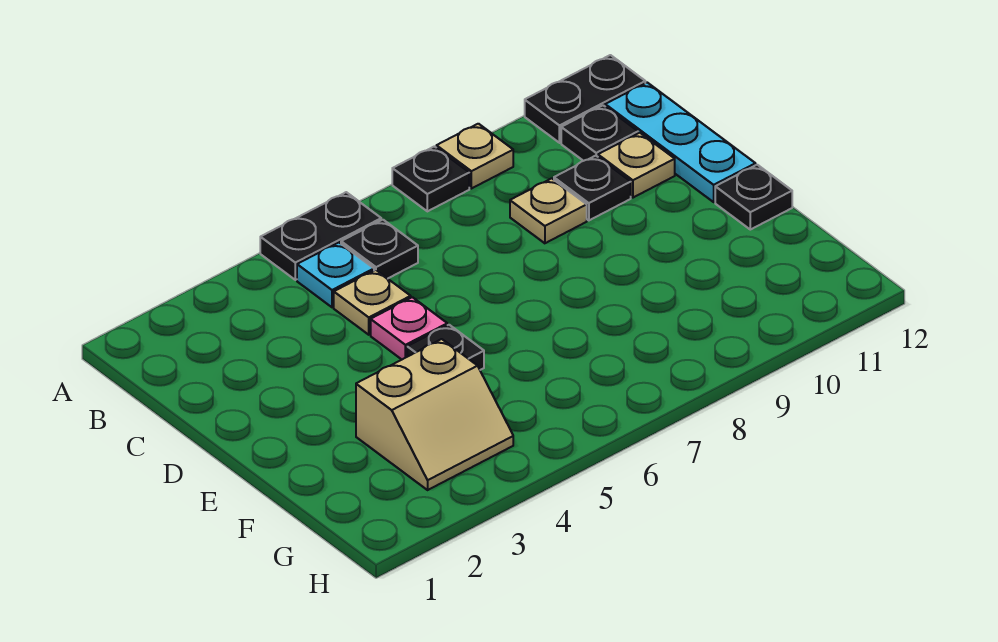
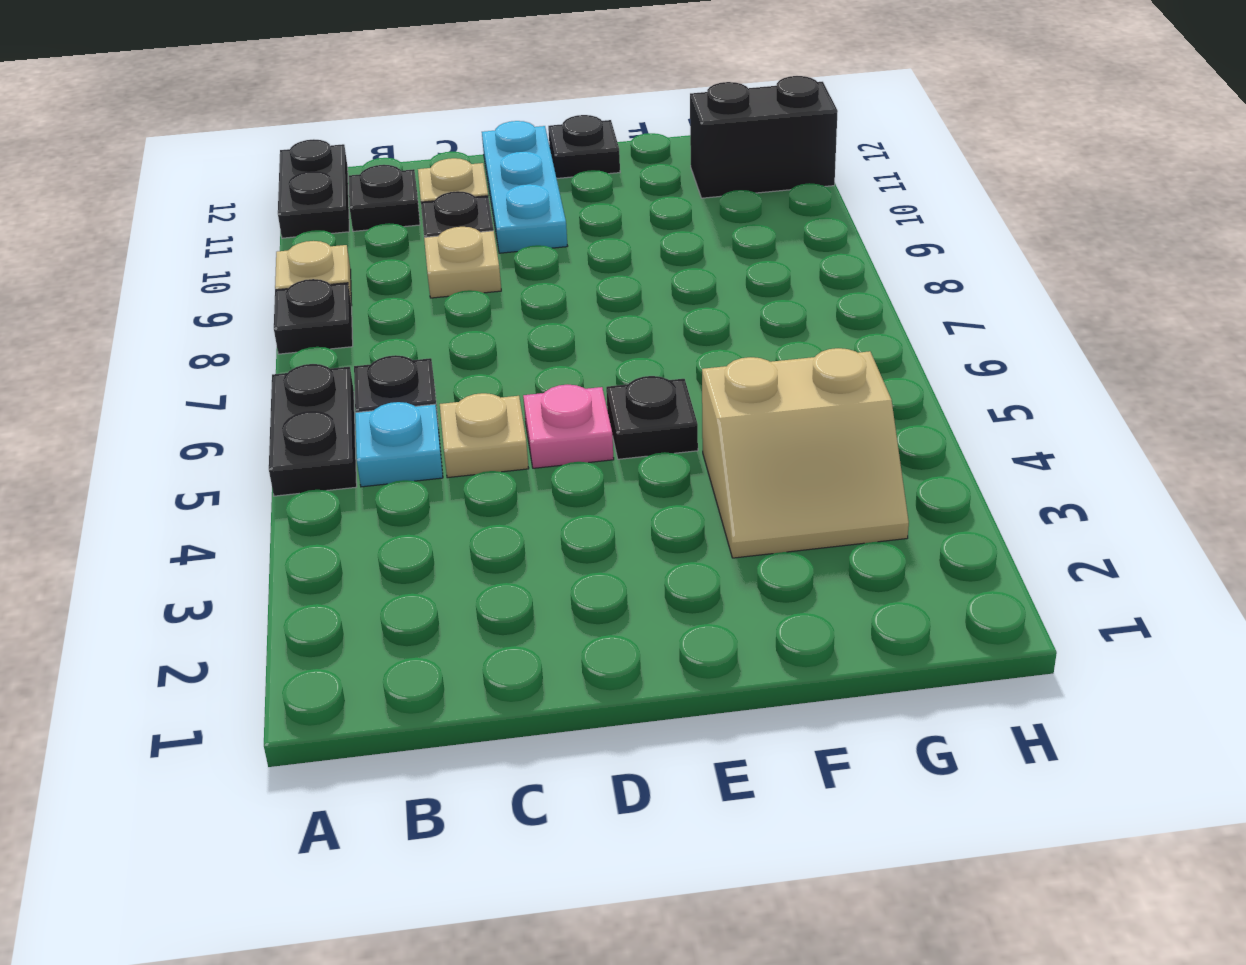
cyan 1x3 plate [605,83,756,202] -> cyan 1x3 plate turned to [482,121,567,253]
tan 2x2 slope [356,339,513,490] -> tan 2x2 slope turned to [702,348,909,558]
none -> black 1x2 brick [690,76,838,198]

